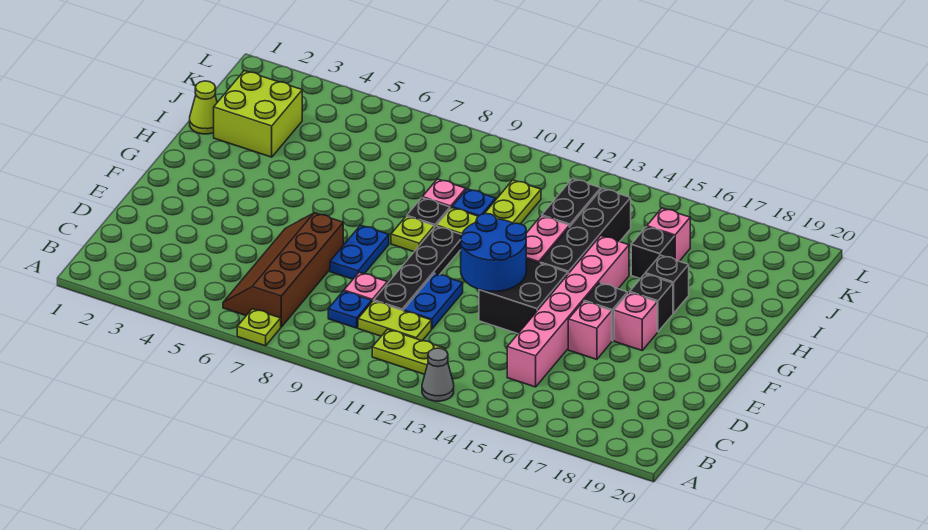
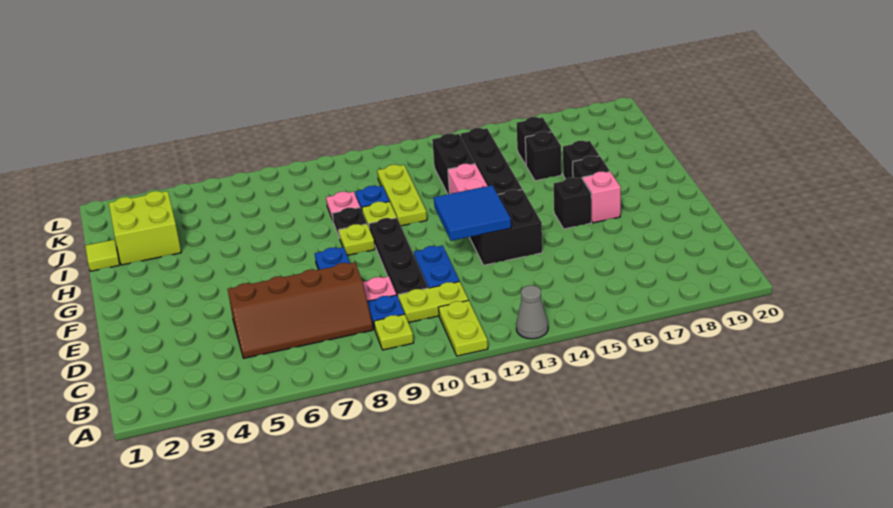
lime 1x1 plate [237,309,281,346] -> lime 1x1 plate moved to [374,314,414,350]
brown 2x4 slope [223,213,343,327] -> brown 2x4 slope turned to [228,262,373,358]
lime 1x2 plate [372,329,445,374] -> lime 1x2 plate turned to [439,300,488,356]
pink 1x6 brick [507,236,629,387] -> none
blue 2x2 round brick [461,214,526,291] -> blue 2x2 tile [434,185,511,241]
pink 1x1 brick [568,301,612,360] -> none
lime 1x1 cone [190,81,217,134] -> lime 1x1 tile [85,240,120,271]
pink 1x1 brick [647,208,690,261] -> black 1x1 brick [516,117,552,165]

